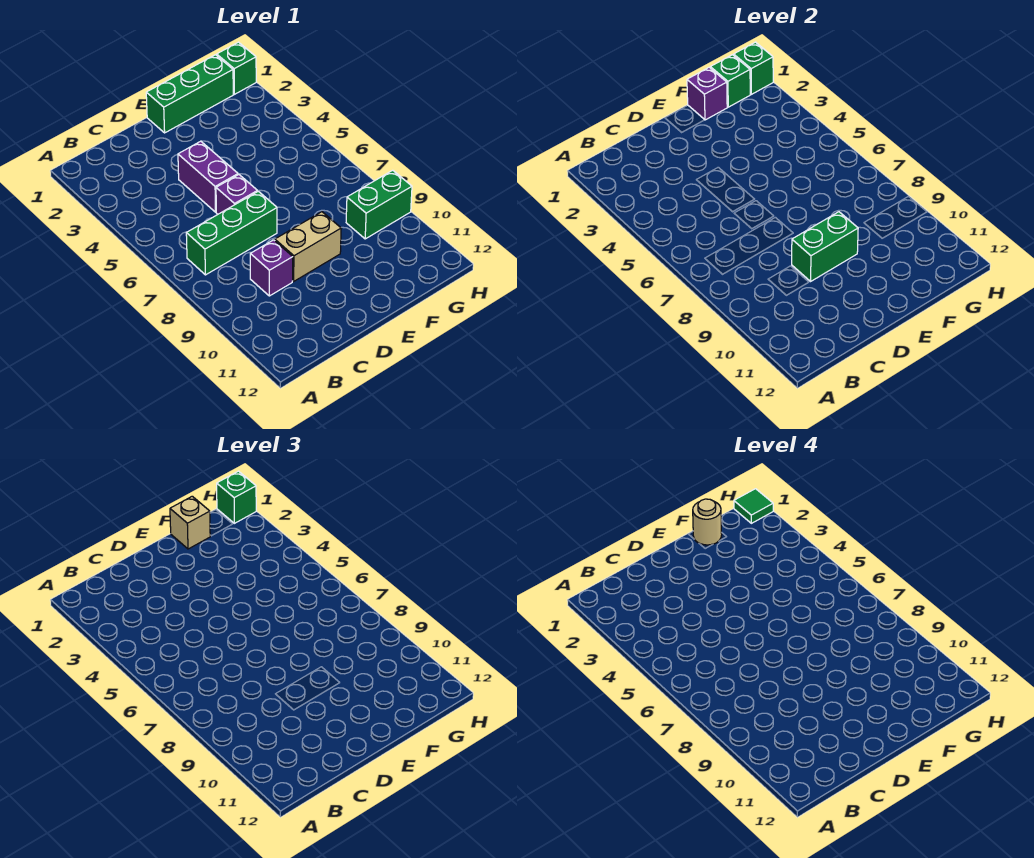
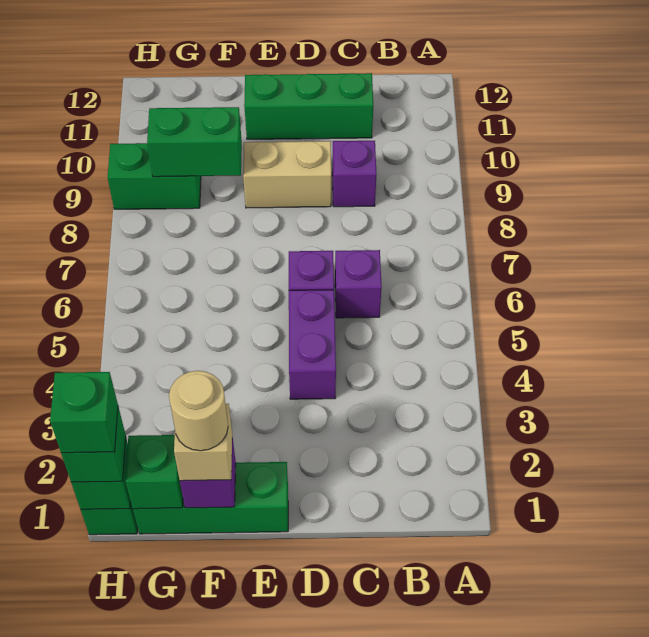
green 1x3 brick [186,191,277,275] -> green 1x3 brick moved to [244,73,373,139]
none -> purple 1x1 brick [335,250,382,318]
green 1x2 brick [792,212,858,281] -> green 1x2 brick moved to [147,107,242,177]
green 1x1 tile [734,489,773,523] -> green 1x1 brick [50,372,118,453]

